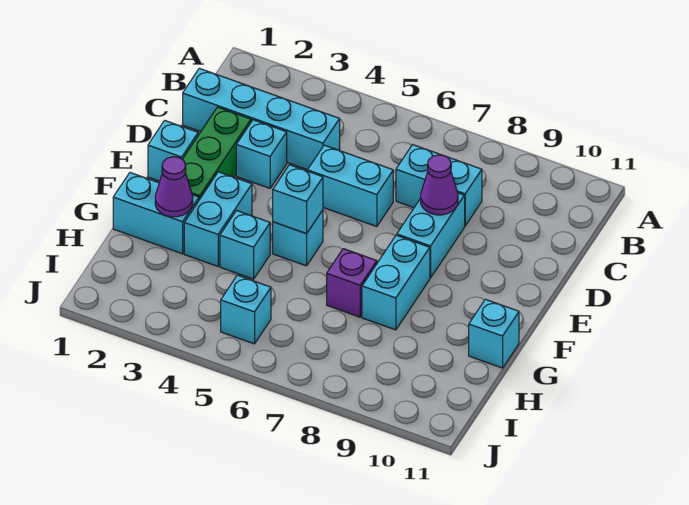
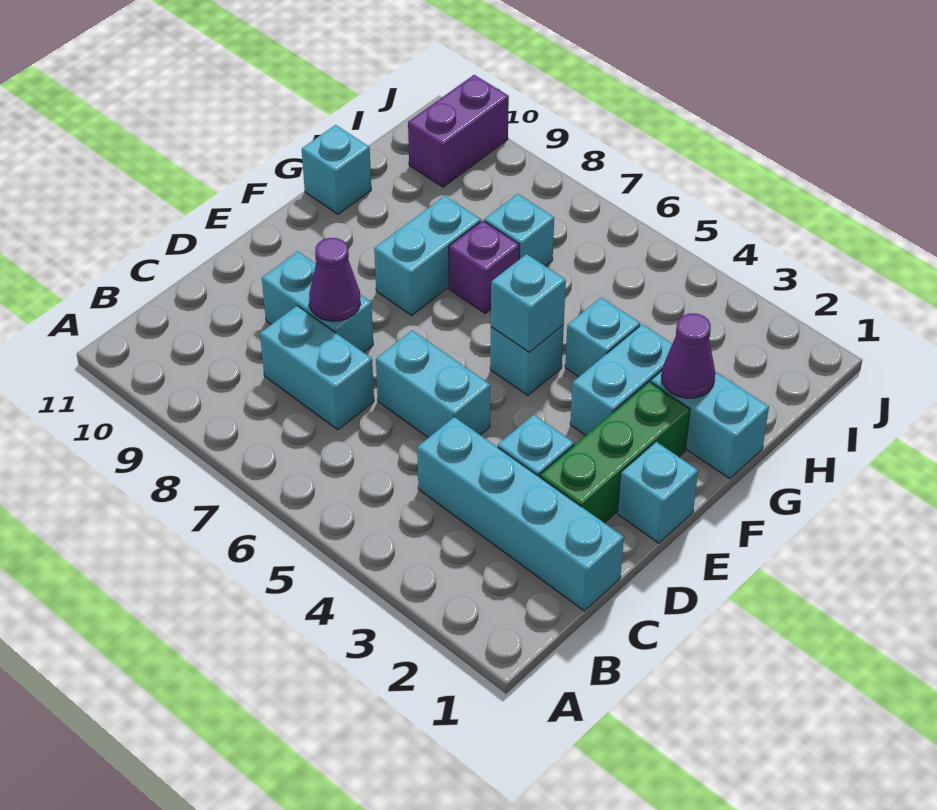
cyan 1x2 brick [397,193,465,278] -> cyan 1x2 brick turned to [262,252,373,352]
cyan 1x1 brick [221,275,271,344] -> cyan 1x1 brick moved to [484,194,554,266]
none -> purple 1x2 brick [408,75,509,187]

